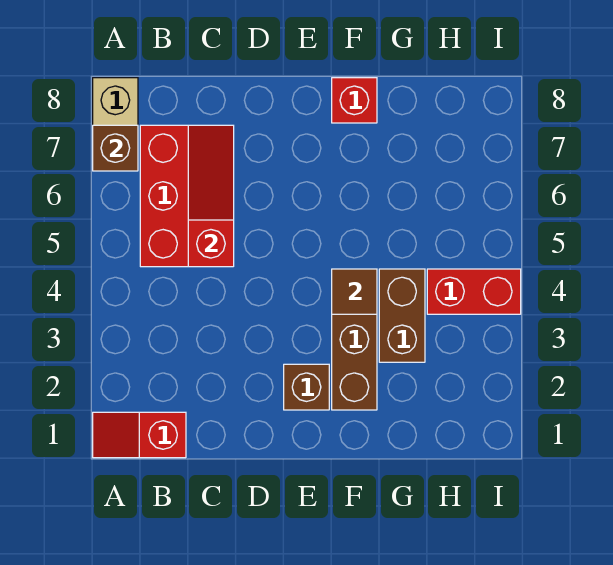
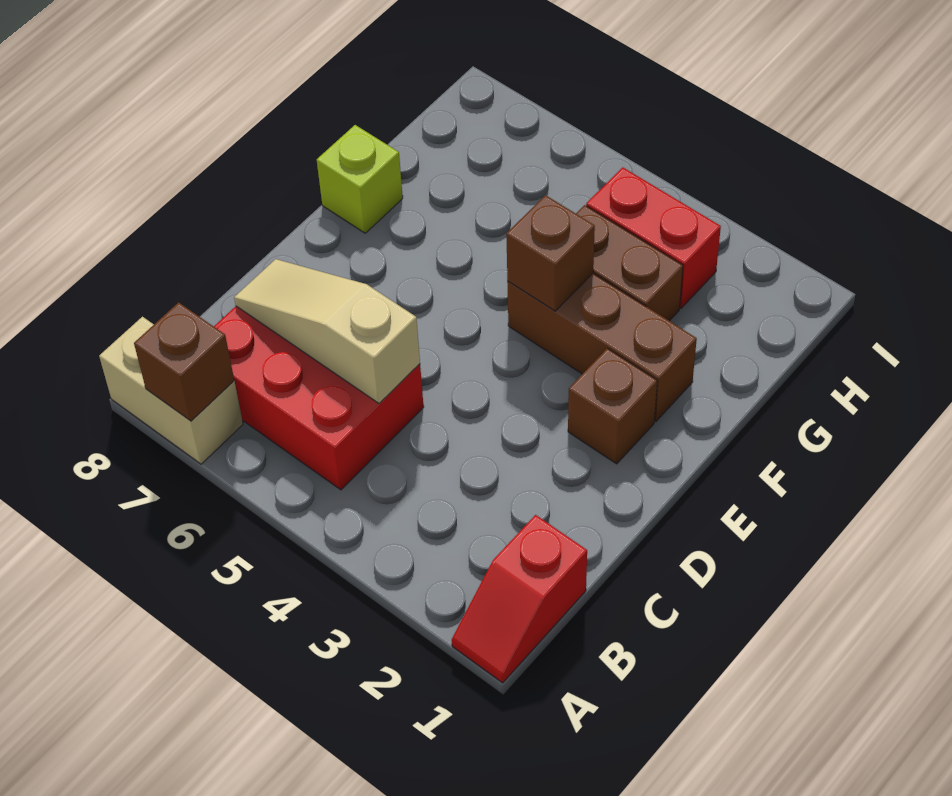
red 1x3 slope [188,125,234,267] -> tan 1x3 slope [234,259,420,403]
brown 1x1 tile [332,269,377,314] -> brown 1x1 brick [506,195,595,311]
red 1x1 brick [332,78,377,123] -> lime 1x1 brick [317,125,403,233]
red 1x2 brick [427,269,521,314] -> red 1x2 brick turned to [586,167,721,308]

